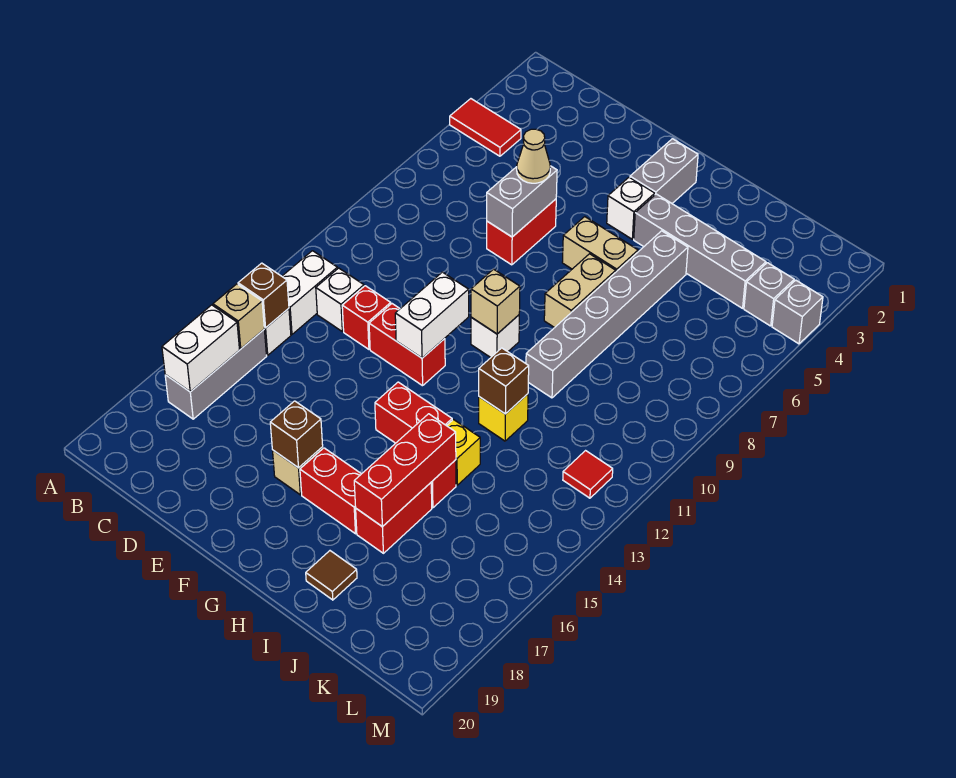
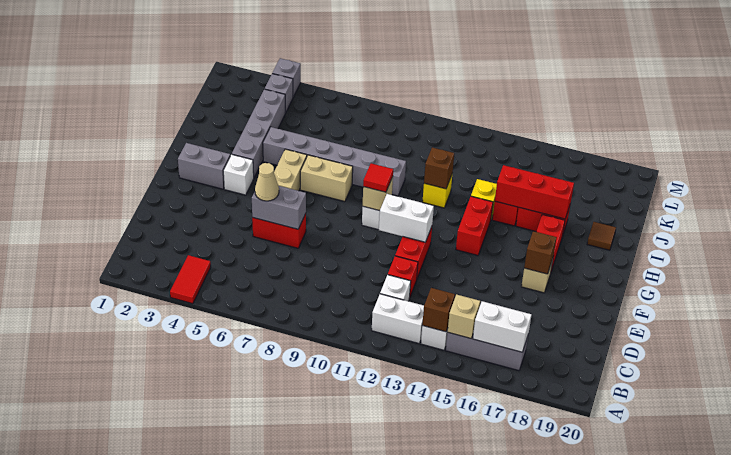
red 1x1 tile [563,451,613,498] -> red 1x1 tile moved to [363,163,393,192]

